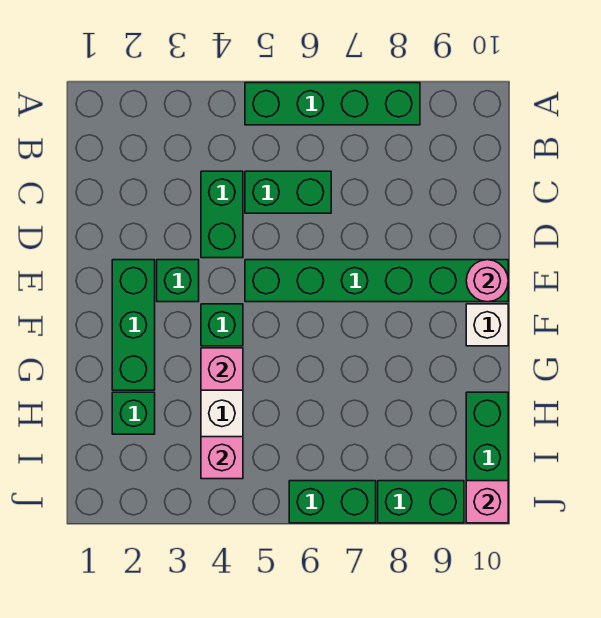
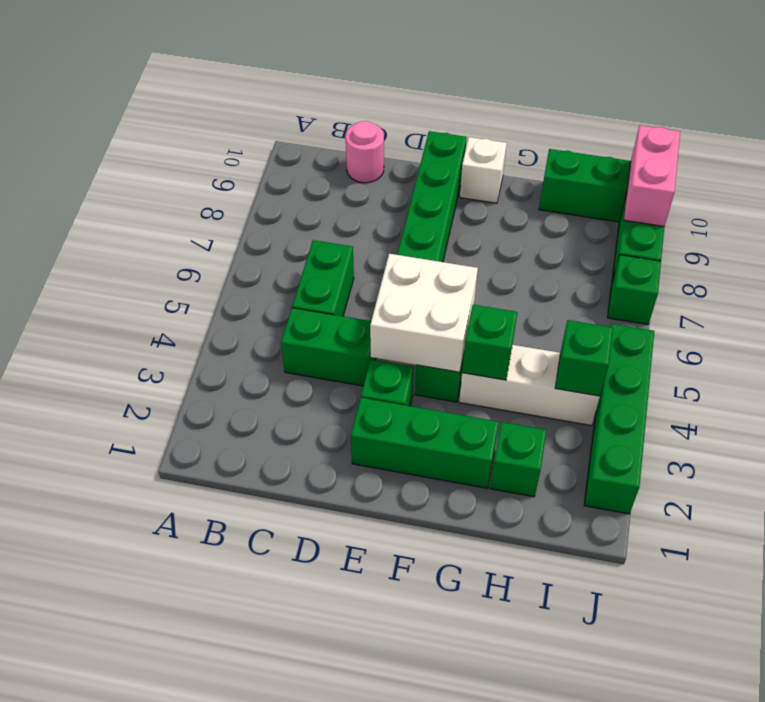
green 1x4 brick [245,83,420,125] -> green 1x4 brick moved to [584,324,654,514]
none -> white 2x2 brick [370,254,478,372]
pink 1x1 round brick [466,260,508,302] -> pink 1x1 round brick moved to [346,121,384,183]
pink 1x1 brick [201,348,243,390] -> green 1x1 brick [462,305,517,380]
pink 1x1 brick [201,437,243,479] -> green 1x1 brick [555,320,613,396]
green 1x2 brick [289,481,376,523] -> green 1x1 brick [608,255,661,325]
pink 1x1 brick [466,481,508,523] -> pink 1x2 brick [624,125,680,226]

